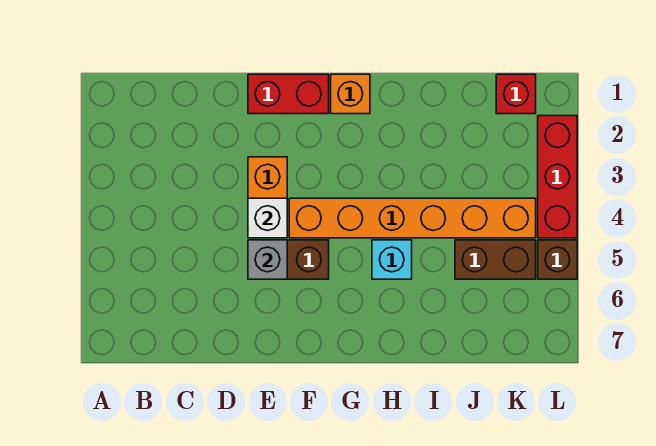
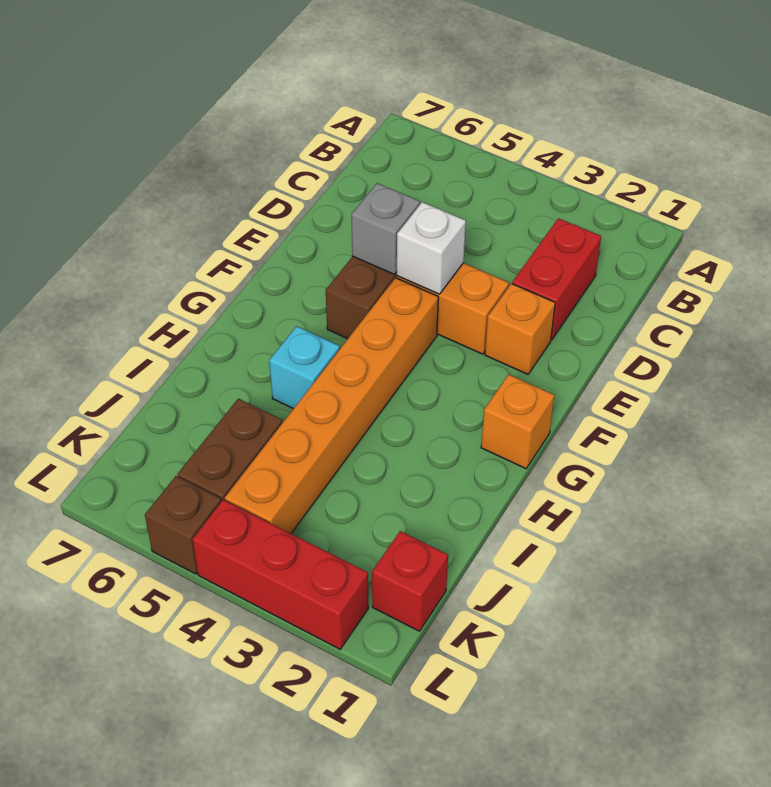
red 1x2 brick [248,74,329,114] -> red 1x2 brick moved to [512,218,601,340]
none -> orange 1x1 brick [485,284,555,374]

